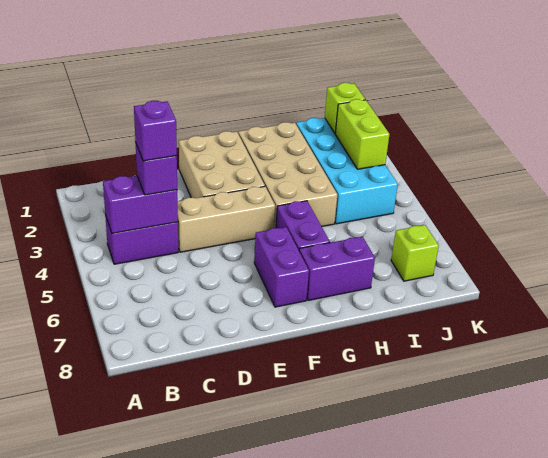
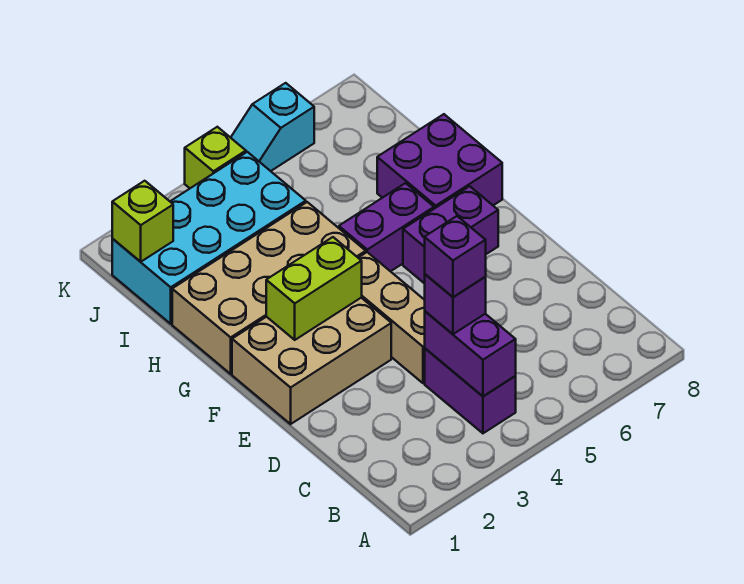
purple 1x2 brick [299,237,375,301] -> purple 2x2 brick [377,114,502,209]
lime 1x2 brick [335,99,390,169] -> lime 1x2 brick moved to [266,237,362,340]
lime 1x1 brick [391,225,439,281] -> lime 1x1 brick moved to [185,127,246,188]
none -> cyan 1x2 slope [231,83,314,171]

